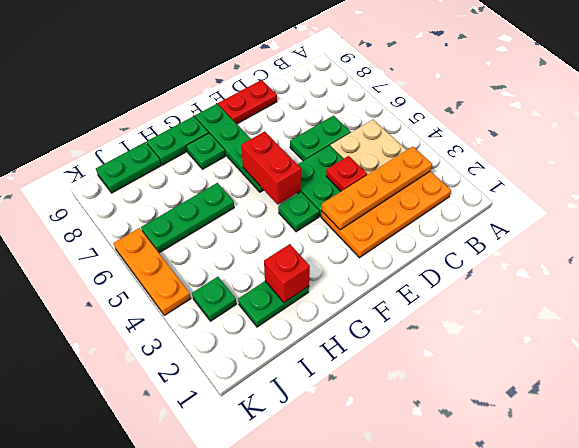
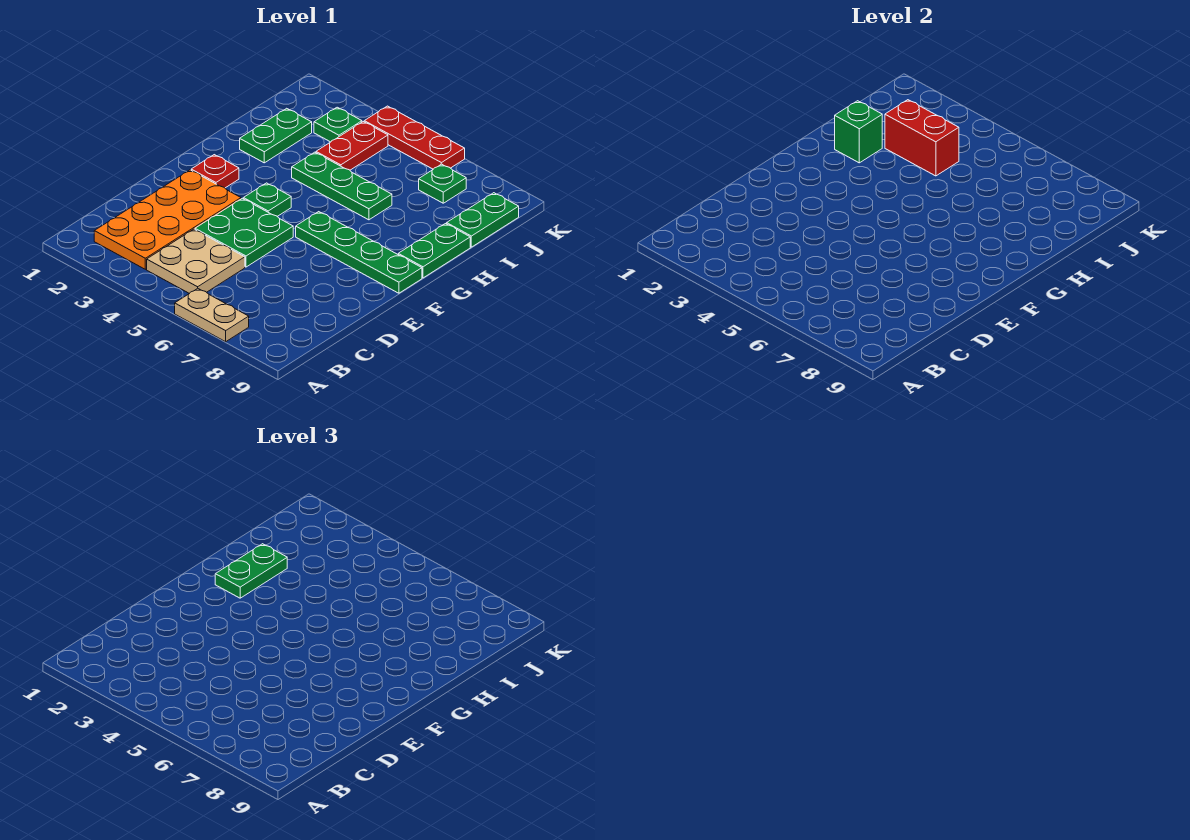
none -> tan 1x2 plate [175,288,249,342]
orange 1x4 plate [321,147,432,230] -> none
green 1x2 plate [290,116,351,161] -> green 1x2 plate moved to [215,544,287,598]
red 1x1 plate [326,156,367,191] -> red 1x1 plate moved to [191,155,239,188]
red 1x2 plate [218,80,277,124] -> red 1x2 plate moved to [316,122,388,170]
red 1x2 brick [241,131,301,204] -> red 1x2 brick moved to [885,100,959,176]
green 1x1 plate [186,133,225,169] -> green 1x1 plate moved to [419,164,466,203]
red 1x1 brick [264,244,310,303] -> green 1x1 brick [835,101,882,163]
green 1x3 plate [141,183,234,253] -> green 1x3 plate turned to [292,152,392,220]
orange 1x3 plate [114,228,191,315] -> red 1x3 plate [364,106,465,169]

